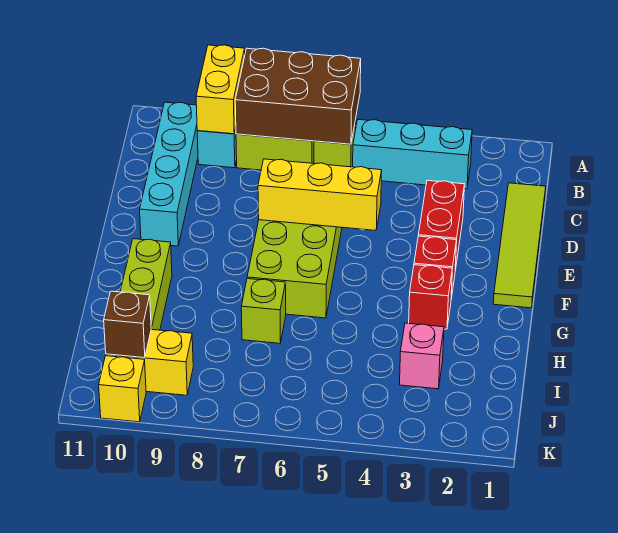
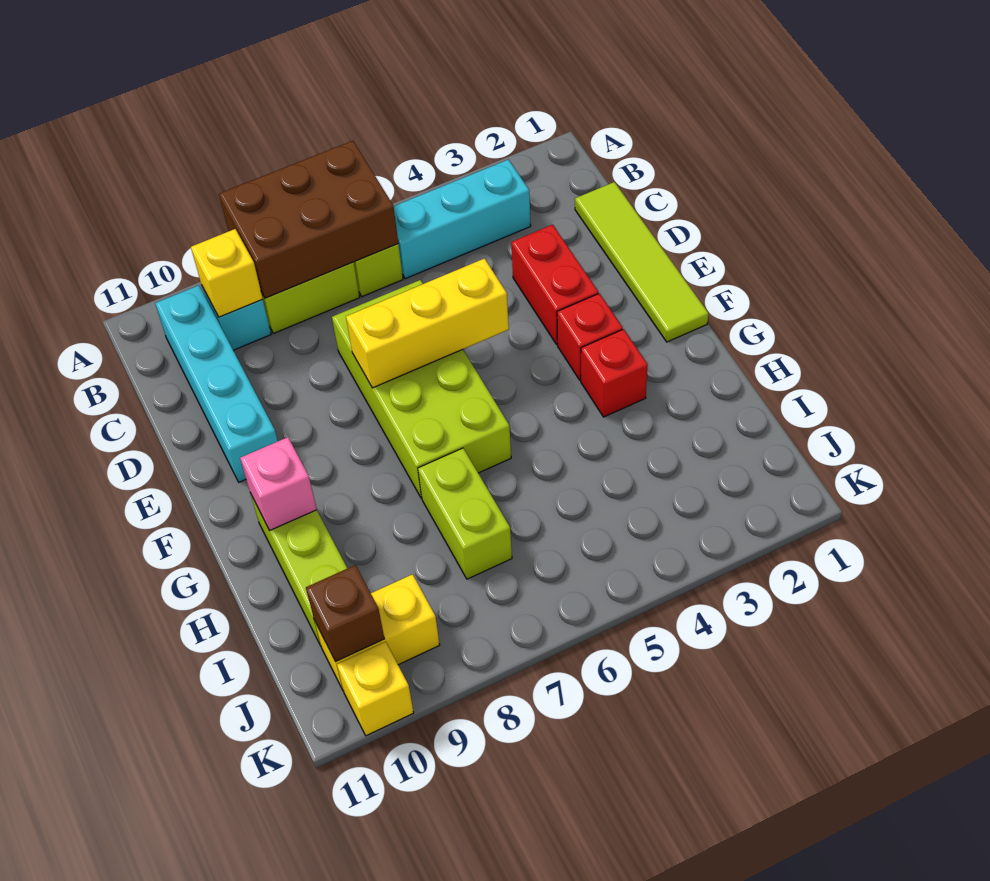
yellow 1x2 brick [196,45,245,134] -> yellow 1x1 brick [191,229,263,317]
lime 1x1 brick [241,279,286,343] -> lime 1x2 brick [418,448,512,579]
pink 1x1 brick [400,323,444,389] -> pink 1x1 brick moved to [240,437,317,530]

